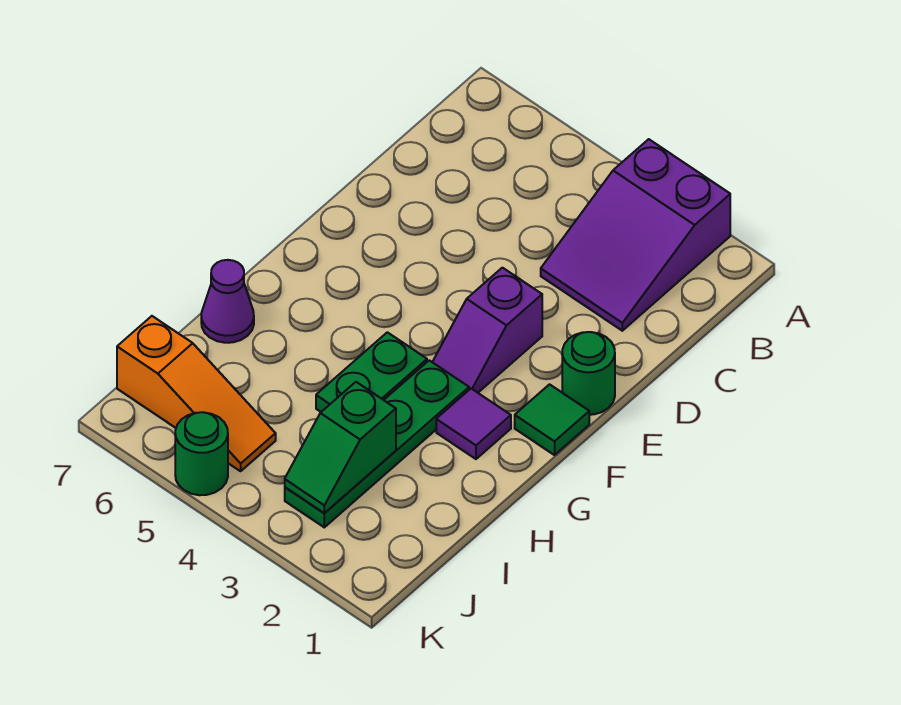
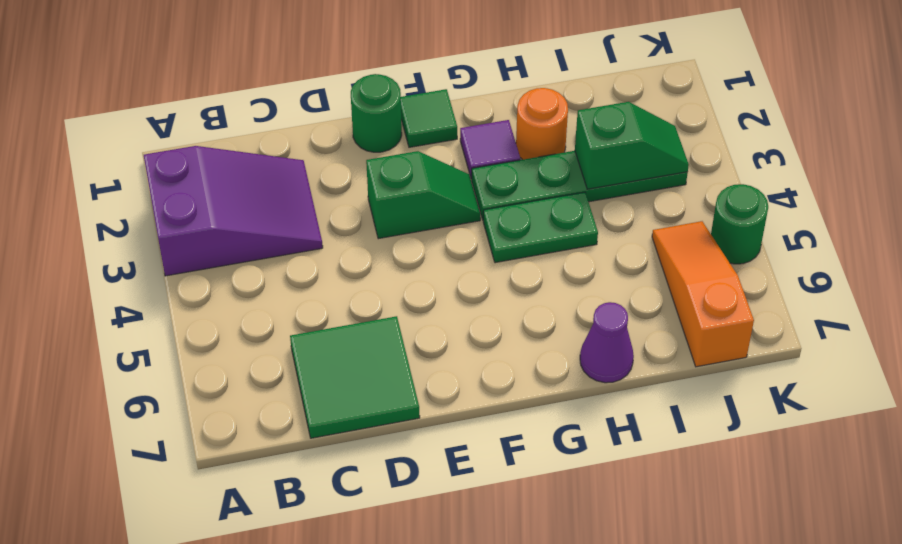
none -> green 2x2 tile [290,316,420,438]
purple 1x2 slope [433,268,542,393] -> green 1x2 slope [366,151,480,239]
none -> orange 1x1 round brick [516,88,568,160]

